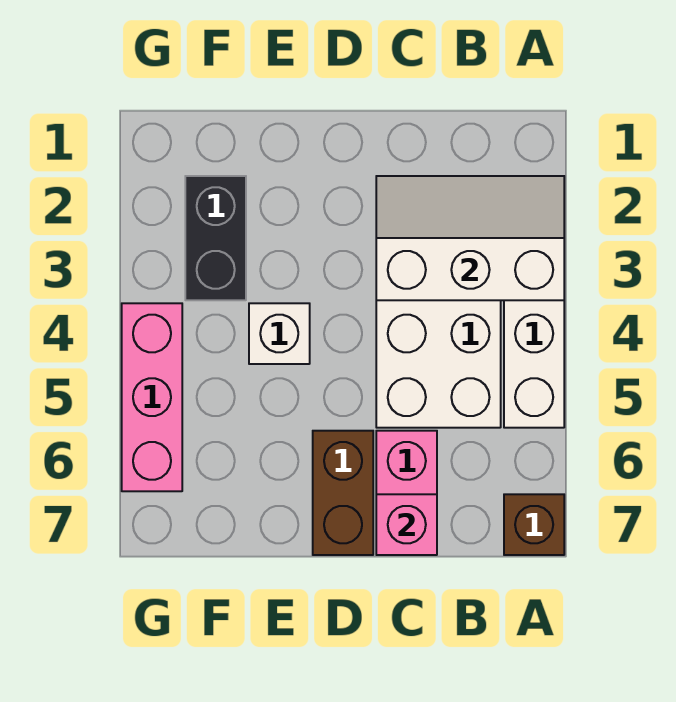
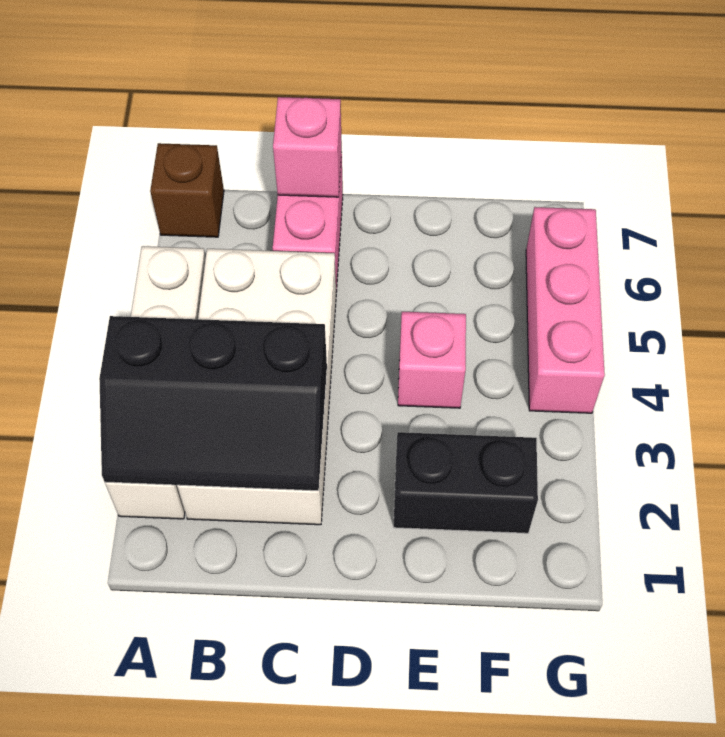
white 2x3 slope [376,176,564,300] -> black 2x3 slope [99,316,327,491]
brown 1x2 brick [313,431,373,555] -> none
white 1x1 brick [249,303,310,364] -> pink 1x1 brick [398,312,466,408]
black 1x2 brick [185,176,246,300] -> black 1x2 brick turned to [394,432,538,533]

